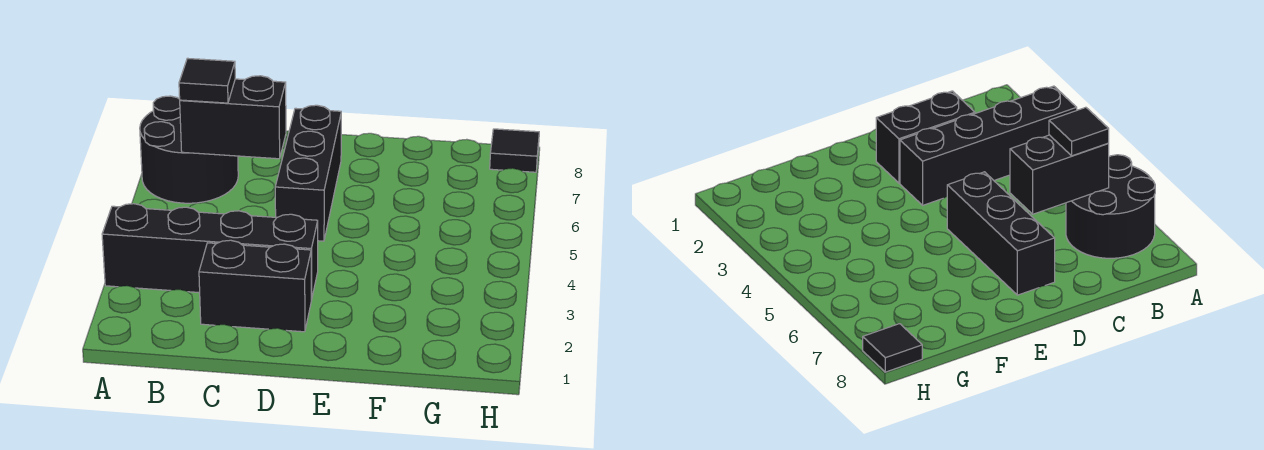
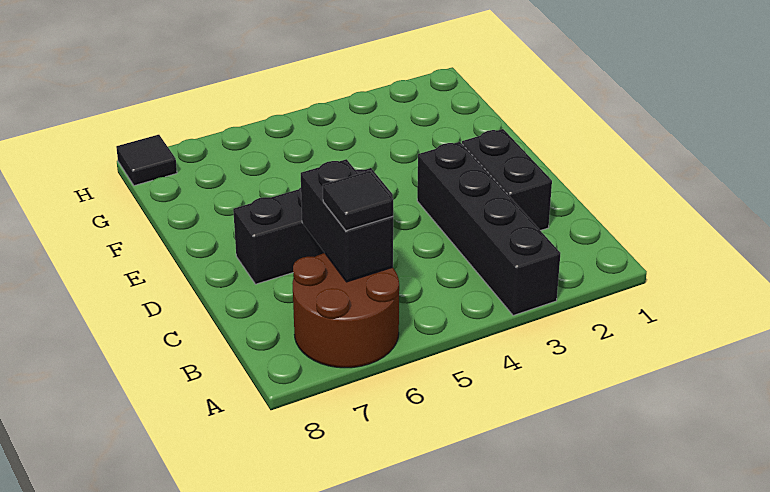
black 2x2 round brick [140,96,238,203] -> brown 2x2 round brick [292,253,399,368]

